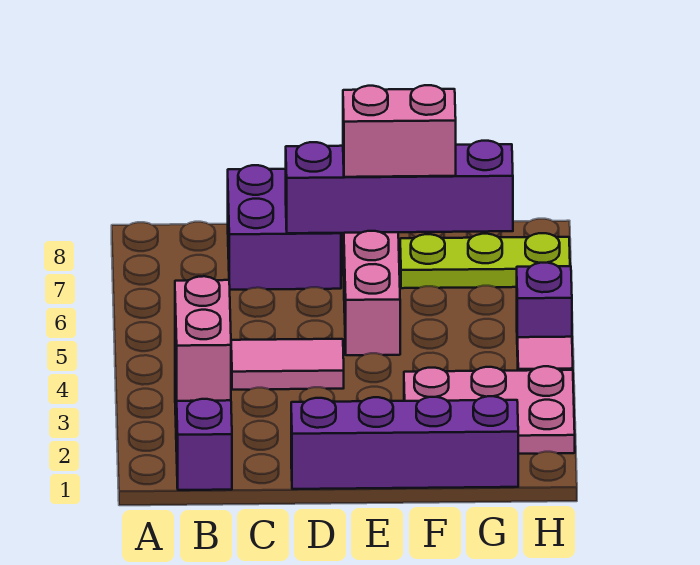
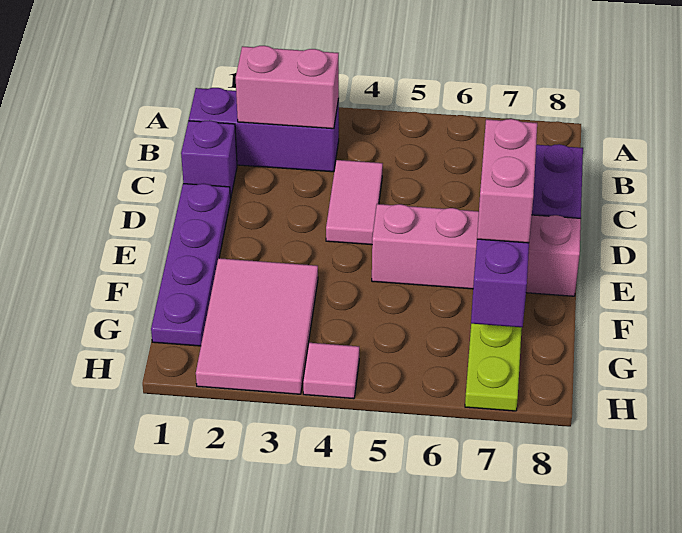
purple 1x4 brick [291,396,518,489] -> purple 1x4 plate [151,184,230,346]
pink 2x3 plate [404,366,575,454] -> pink 2x3 tile [196,258,318,394]
purple 1x1 brick [517,263,572,337] -> purple 1x1 brick moved to [181,120,237,199]

